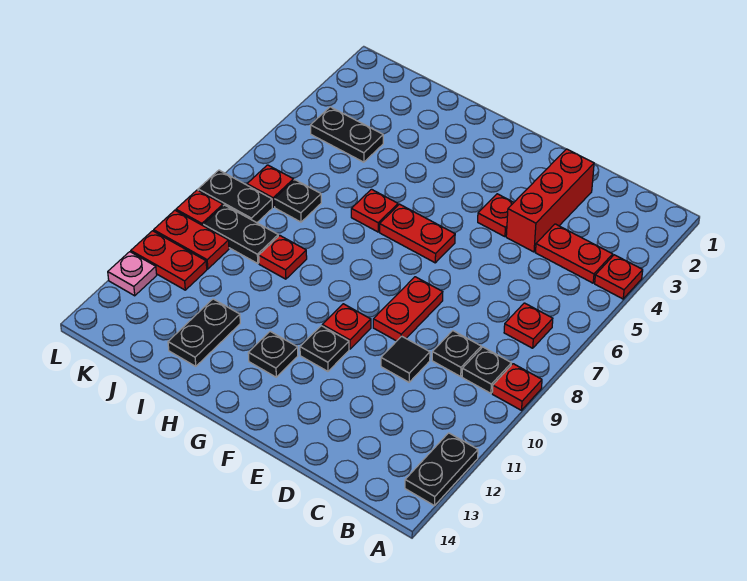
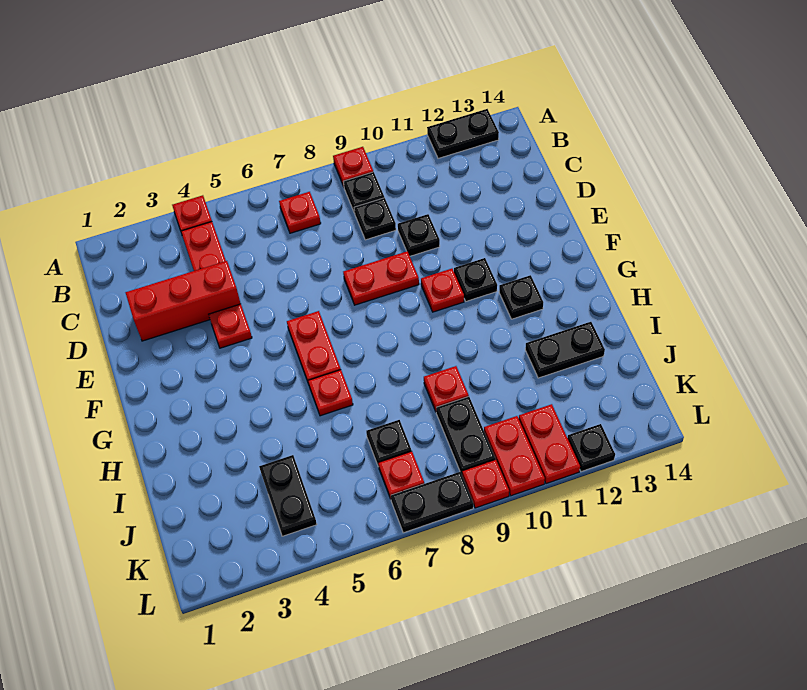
black 1x1 tile [381,336,430,382] -> black 1x1 plate [398,214,440,256]
black 1x2 plate [198,170,272,223] -> black 1x2 plate turned to [391,472,473,533]
pink 1x1 plate [108,252,157,296] -> black 1x1 plate [568,424,615,472]

